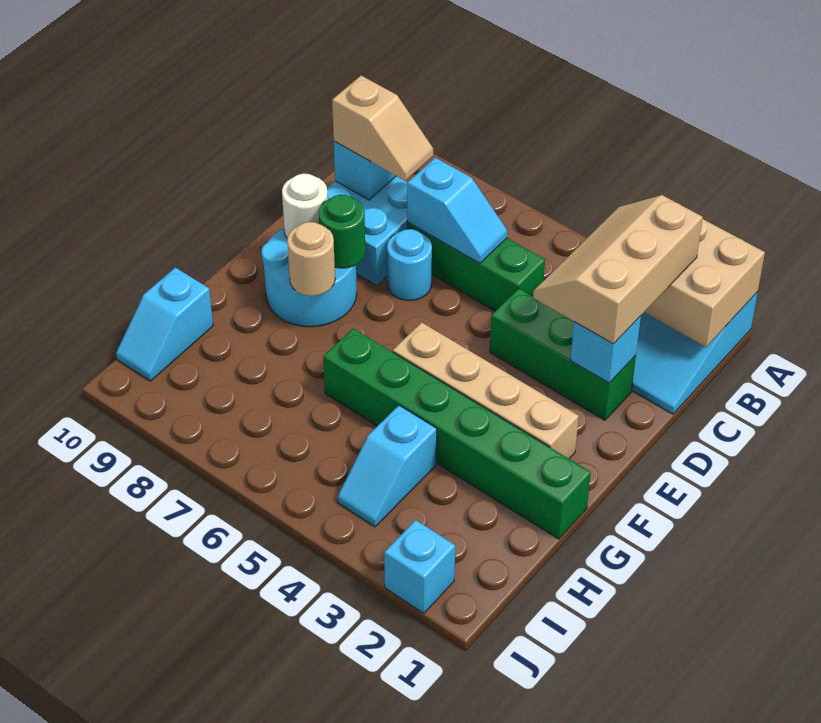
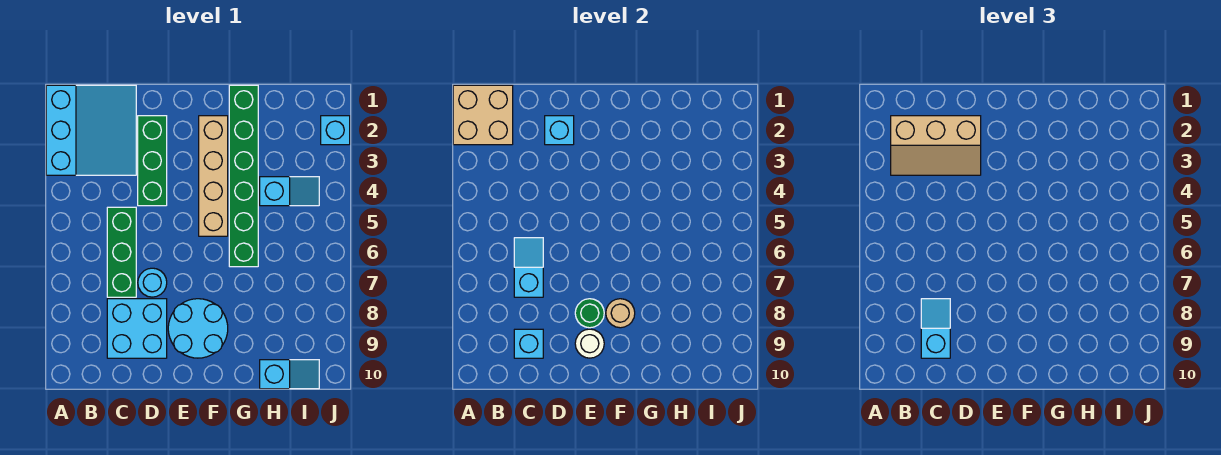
tan 1x2 slope [332,76,433,181] -> cyan 1x2 slope [921,299,950,358]

